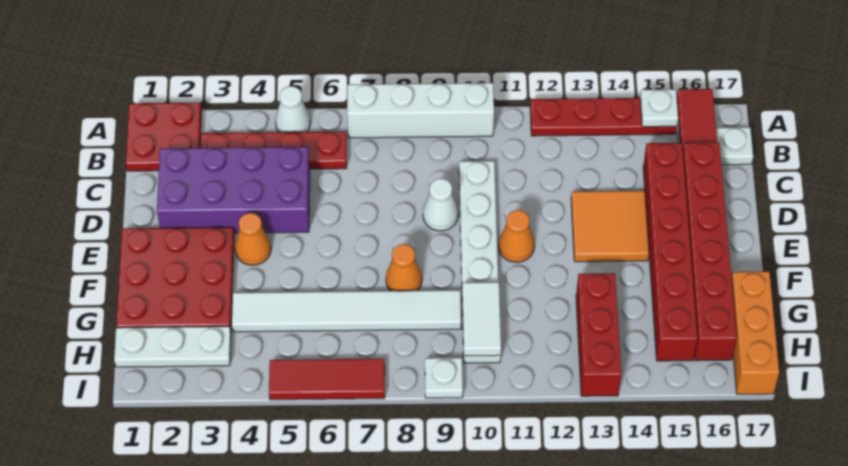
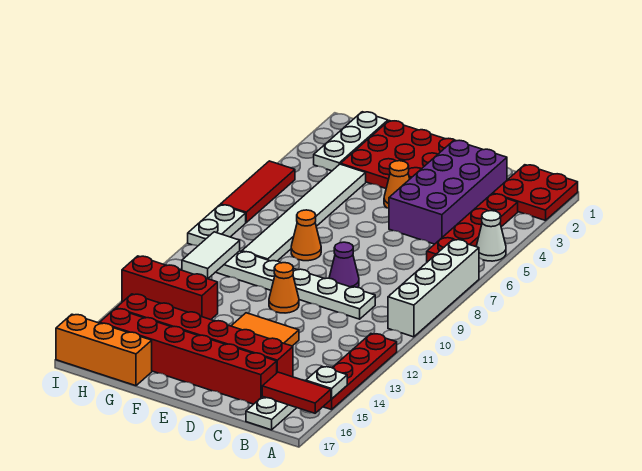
white 1x1 cone [423,178,458,231] -> purple 1x1 cone [329,242,359,287]
white 1x2 tile [462,282,501,356] -> white 1x2 tile turned to [182,232,240,279]
white 1x1 plate [425,358,463,398] -> white 1x2 plate [188,205,246,246]

